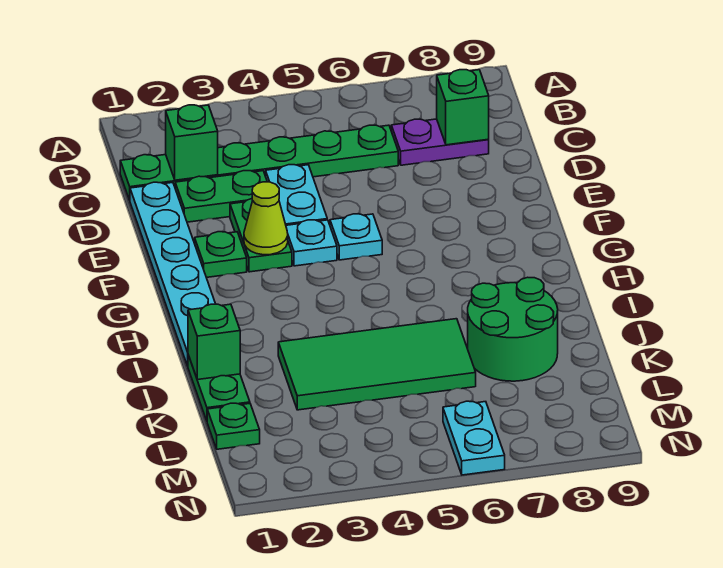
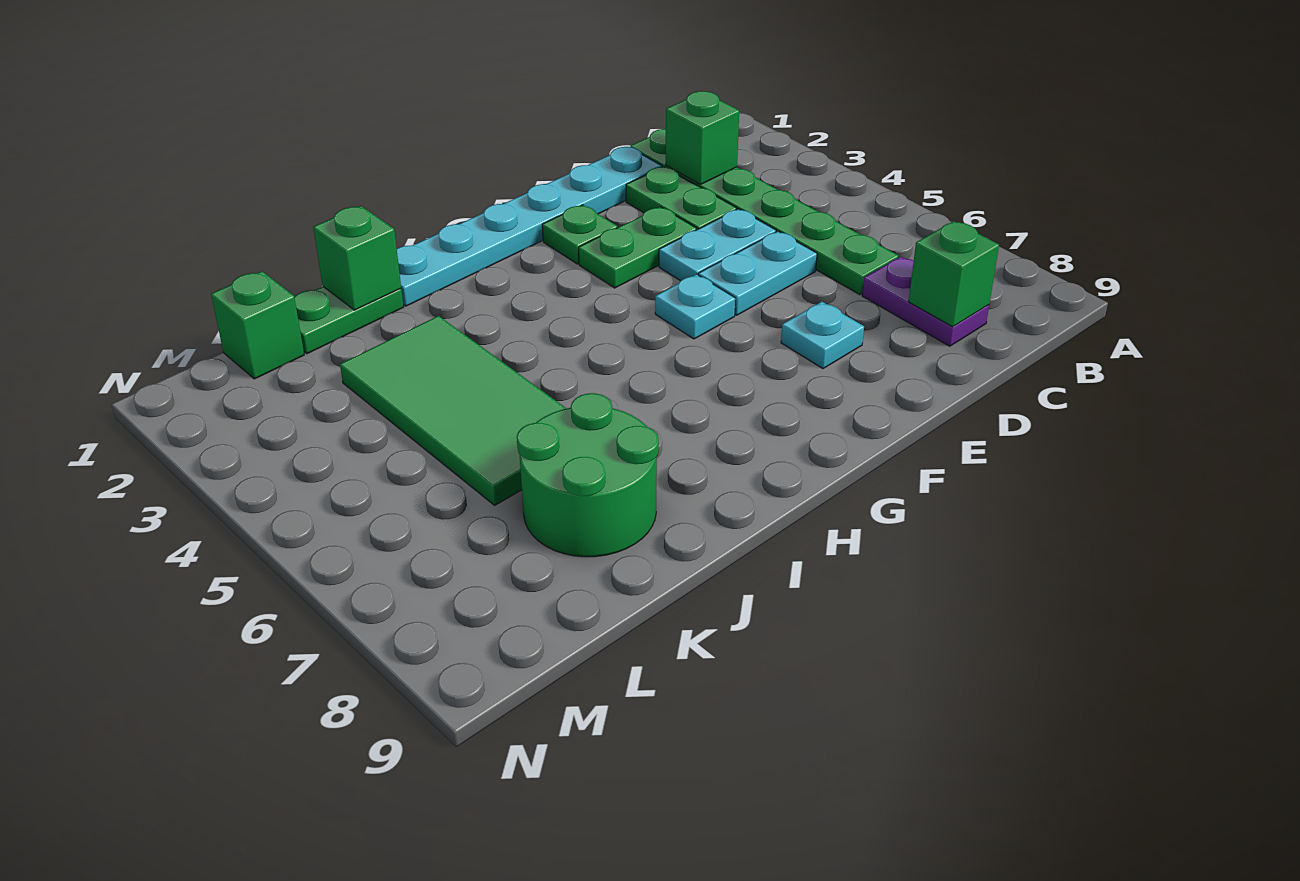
lime 1x1 cone [244,182,288,255] -> none
cyan 1x1 plate [286,220,337,266] -> cyan 1x1 plate moved to [781,302,864,369]
green 1x1 plate [207,403,260,449] -> green 1x1 brick [211,271,304,379]
cyan 1x2 plate [443,401,505,475] -> cyan 1x2 plate moved to [698,231,817,315]

